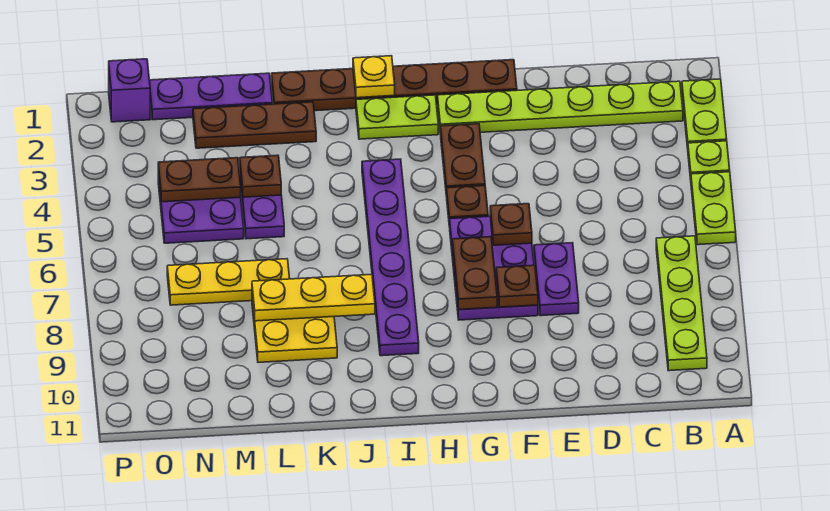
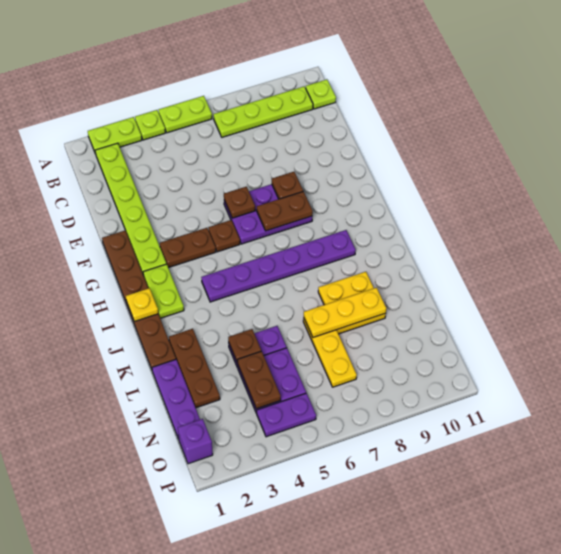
none -> lime 1x1 plate [306,79,336,109]
purple 1x2 plate [534,243,579,316] -> purple 1x2 plate moved to [256,393,316,437]
yellow 1x3 plate [252,275,375,321] -> yellow 1x3 plate turned to [304,288,386,337]

